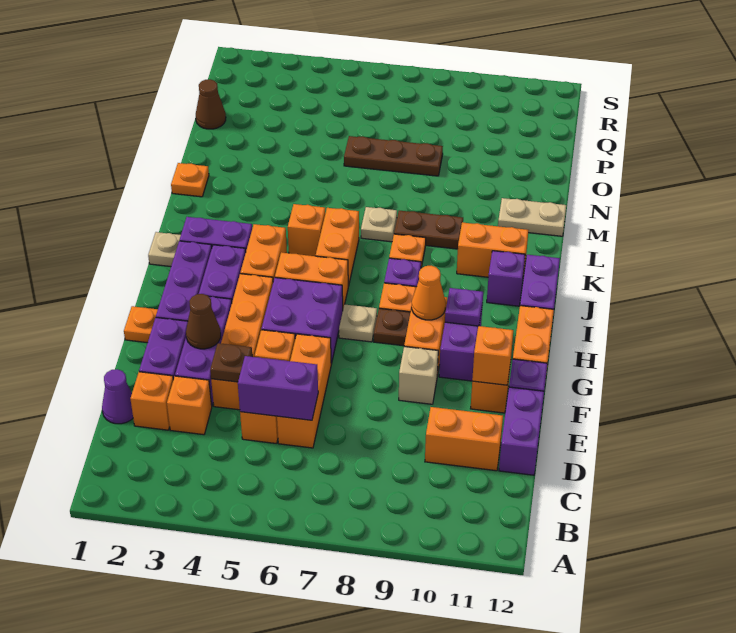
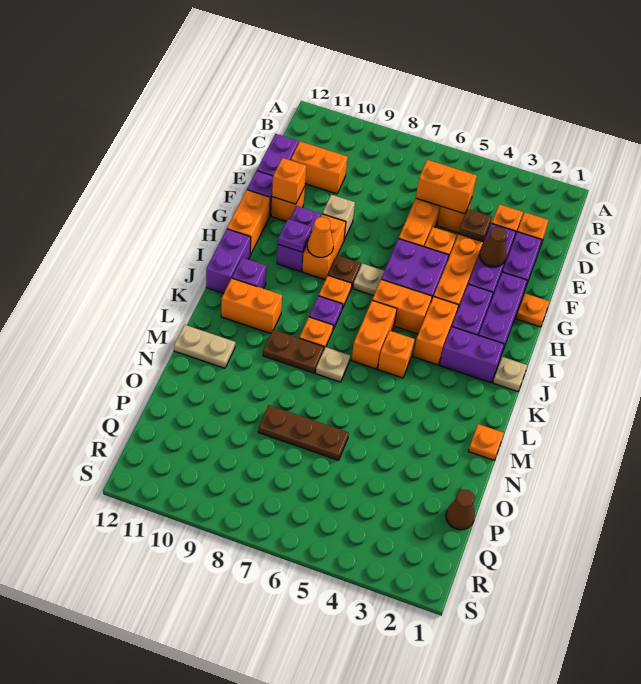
purple 1x1 cone [102,369,133,424] -> none
purple 1x2 brick [238,356,318,420] -> orange 1x2 brick [416,160,477,214]

